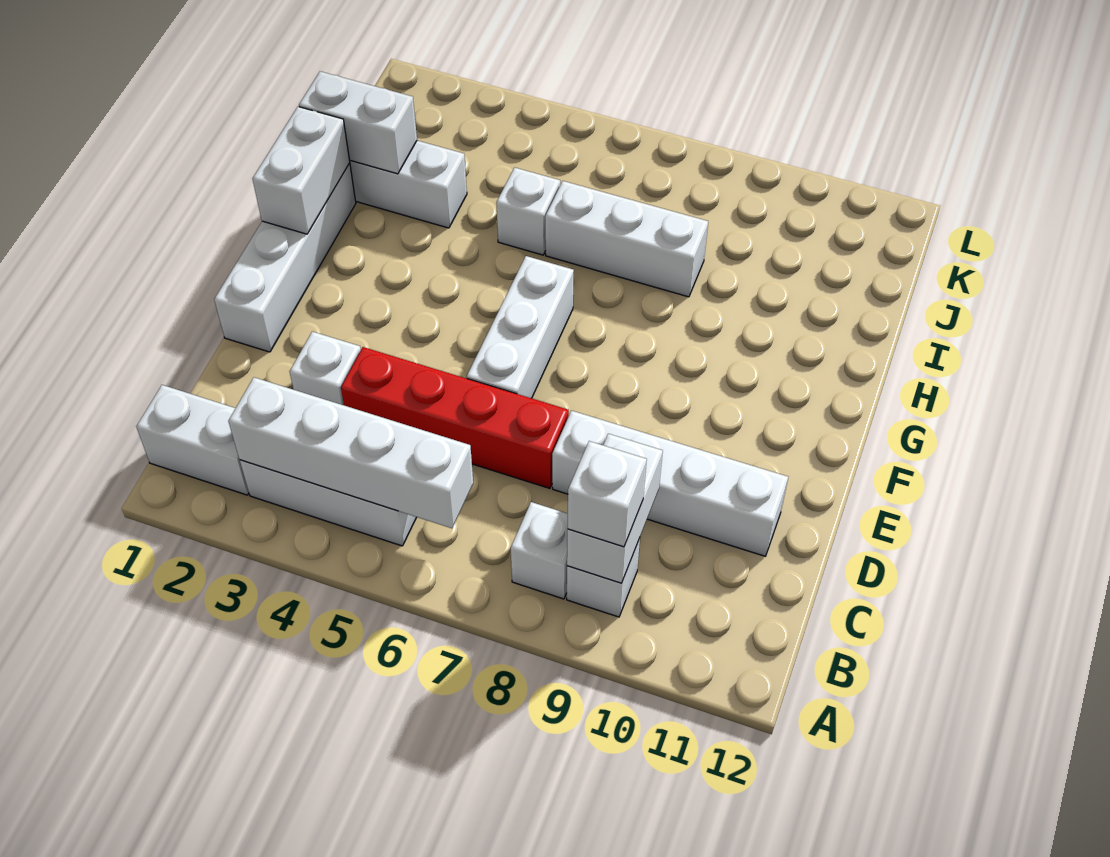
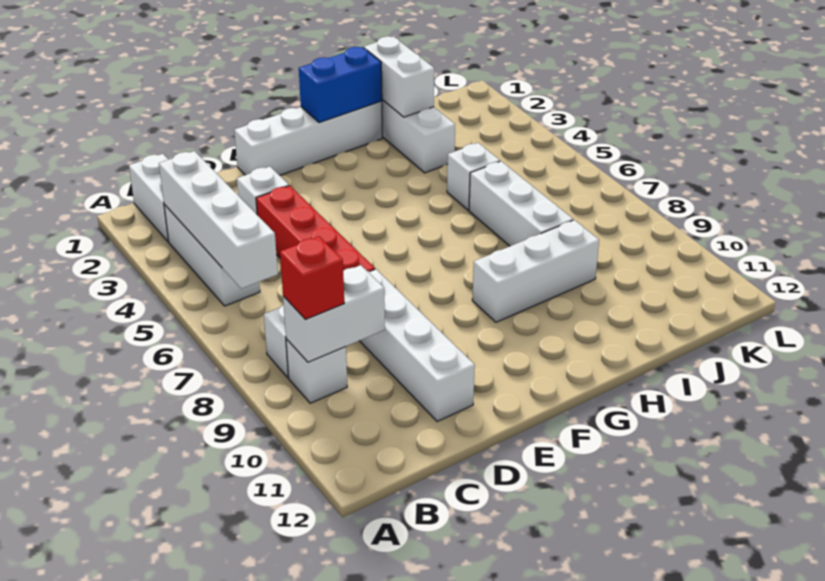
white 1x1 brick [568,441,647,547] -> red 1x1 brick [280,236,344,319]
white 1x3 brick [467,256,574,398] -> white 1x3 brick moved to [472,220,599,322]
white 1x2 brick [253,107,350,234] -> blue 1x2 brick [299,47,382,123]

